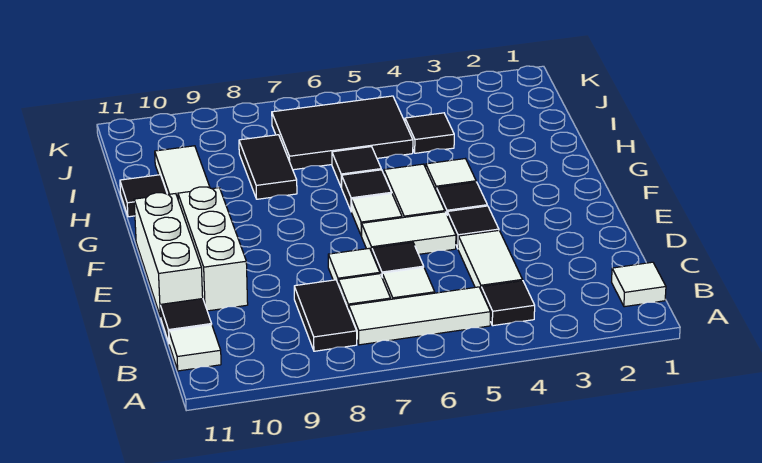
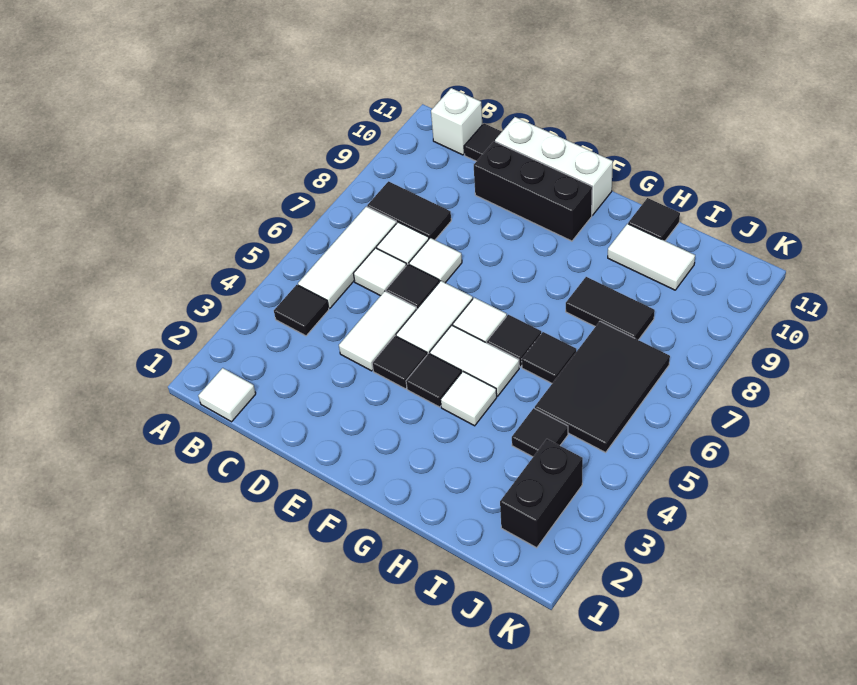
white 1x1 tile [169,325,221,371] -> white 1x1 brick [431,88,482,155]
white 1x2 tile [458,230,523,289] -> white 1x2 tile turned to [339,291,417,371]
white 1x3 brick [178,187,248,311] -> black 1x3 brick [474,141,592,241]
none -> black 1x2 brick [500,439,583,548]

